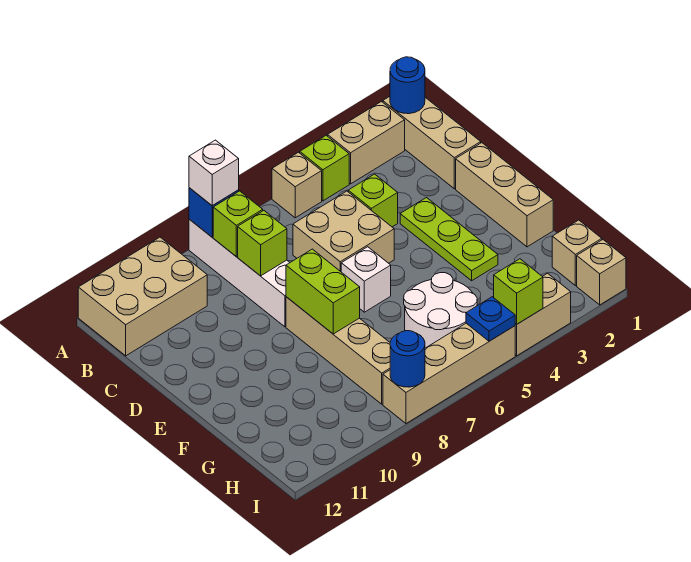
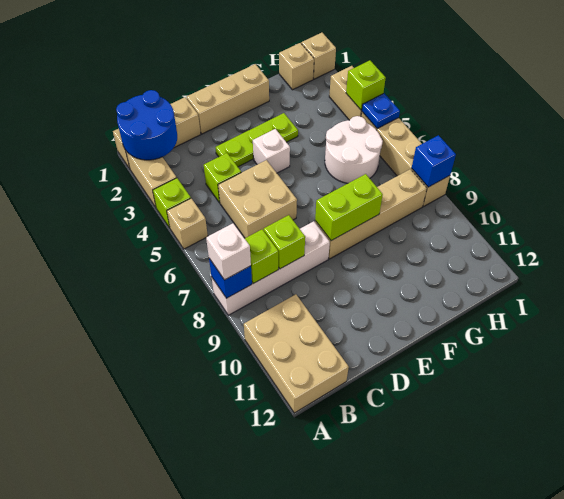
blue 1x1 round brick [390,57,425,114] -> blue 2x2 round brick [116,90,177,160]
white 1x1 brick [341,247,391,312] -> white 1x1 brick moved to [253,129,290,173]
blue 1x1 round brick [390,331,425,387] -> blue 1x1 brick [412,135,456,187]

